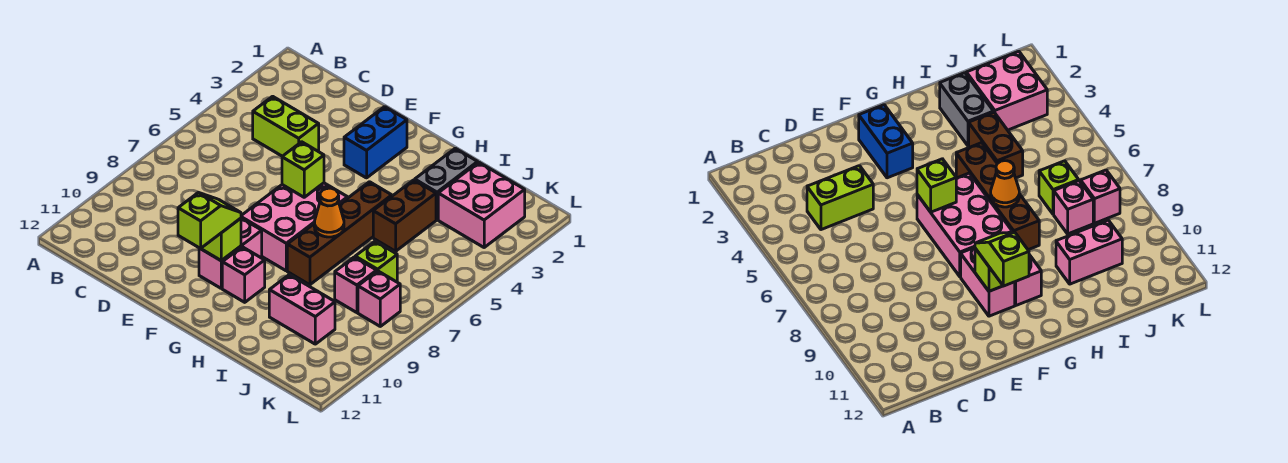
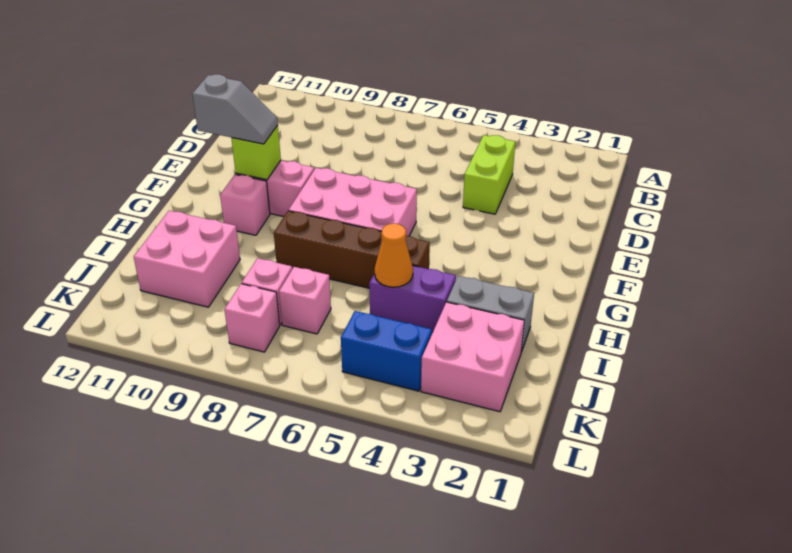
blue 1x2 brick [344,107,407,178] -> blue 1x2 brick moved to [341,311,432,391]
lime 1x1 brick [282,142,324,197] -> none
lime 1x2 slope [178,193,241,249] -> grey 1x2 slope [192,74,278,144]
orange 1x1 cone [314,188,344,237] -> orange 1x1 cone moved to [375,224,413,287]
brown 1x2 brick [373,180,436,251] -> purple 1x2 brick [369,265,456,332]
pink 1x2 brick [269,275,335,344] -> pink 2x2 brick [134,211,240,307]
lime 1x1 brick [355,241,397,282] -> pink 1x1 brick [279,267,331,334]

